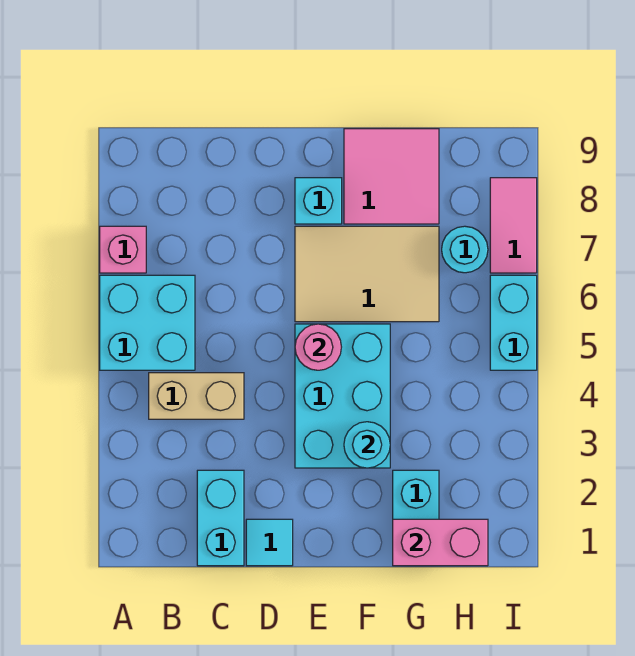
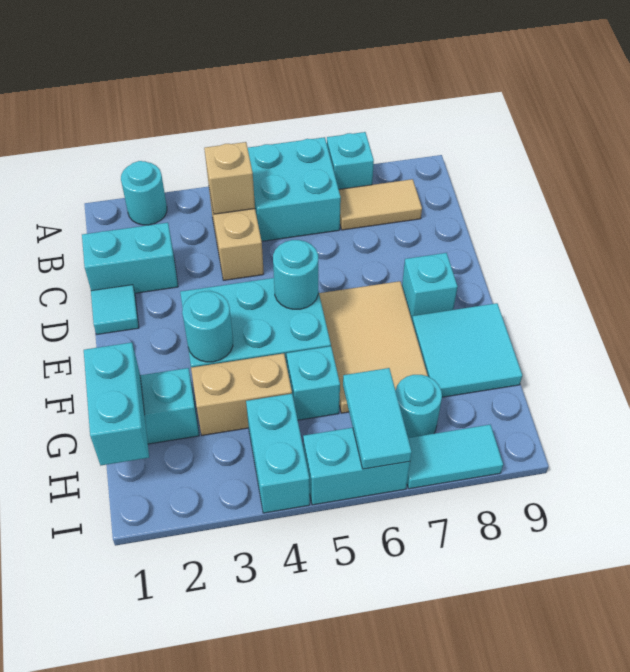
none -> cyan 1x1 round brick [121,161,167,225]
pink 1x1 brick [100,226,146,273] -> cyan 1x1 brick [327,132,374,189]
none -> tan 1x1 brick [204,142,255,214]
none -> tan 1x2 tile [339,179,422,230]
pink 1x1 round brick [295,324,341,370] -> cyan 1x1 round brick [273,240,318,309]
pink 2x2 tile [344,129,439,224] -> cyan 2x2 tile [412,303,522,397]
pink 1x2 brick [393,519,488,566] -> cyan 1x2 brick [84,342,149,465]
none -> tan 1x2 brick [191,353,292,435]
none -> cyan 1x1 brick [287,346,340,420]
none -> cyan 1x2 brick [246,394,310,513]
none -> cyan 1x2 tile [343,368,412,469]
pink 1x2 tile [490,178,537,273] -> cyan 1x2 tile [407,425,503,489]

